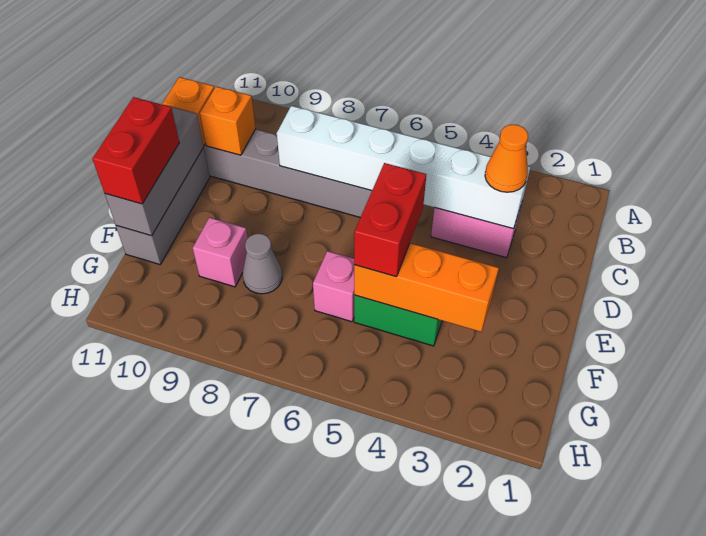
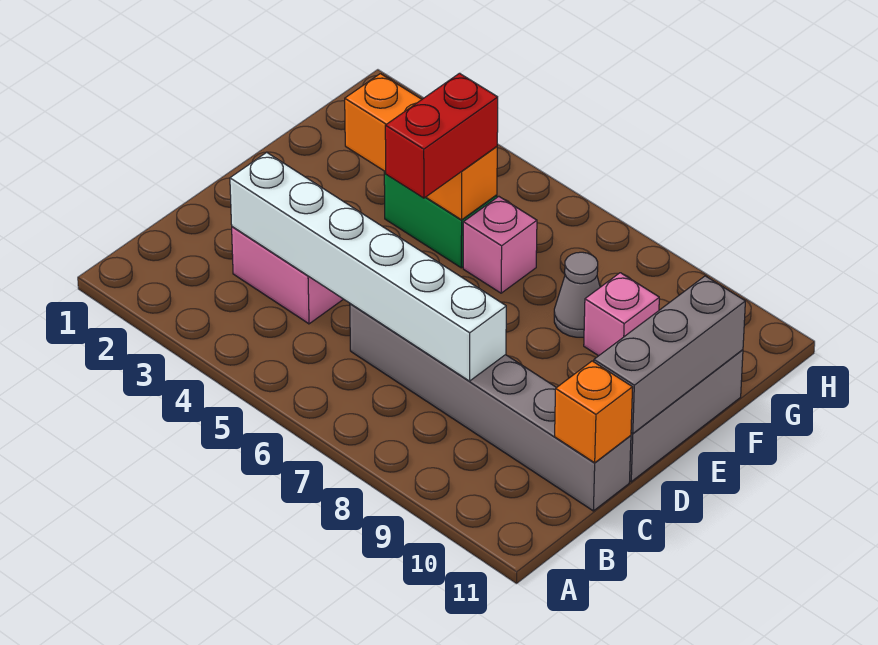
orange 1x1 cone [485,125,528,192] -> none
orange 1x1 brick [200,87,256,155] -> none
red 1x2 brick [93,97,179,204] -> none

